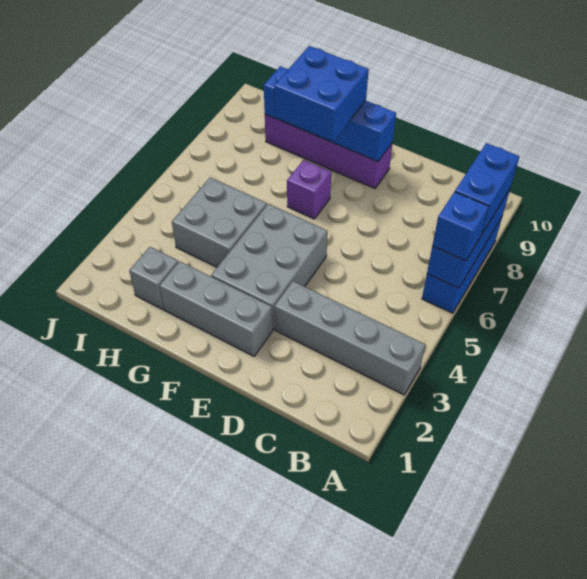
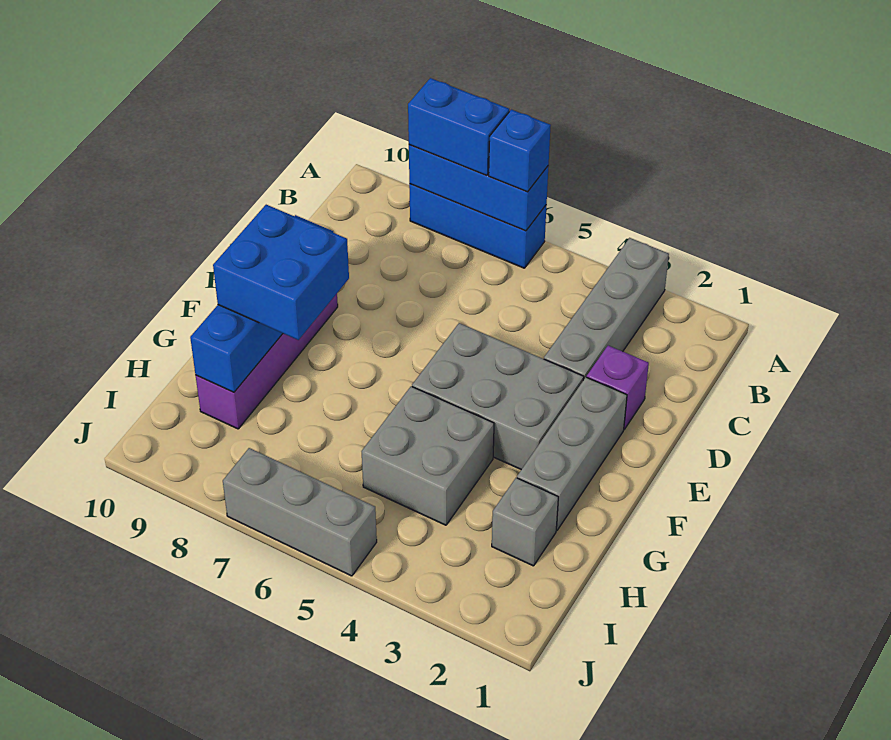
purple 1x1 brick [287,160,331,219] -> purple 1x1 brick moved to [587,346,649,429]
none -> grey 1x3 brick [223,448,377,576]

